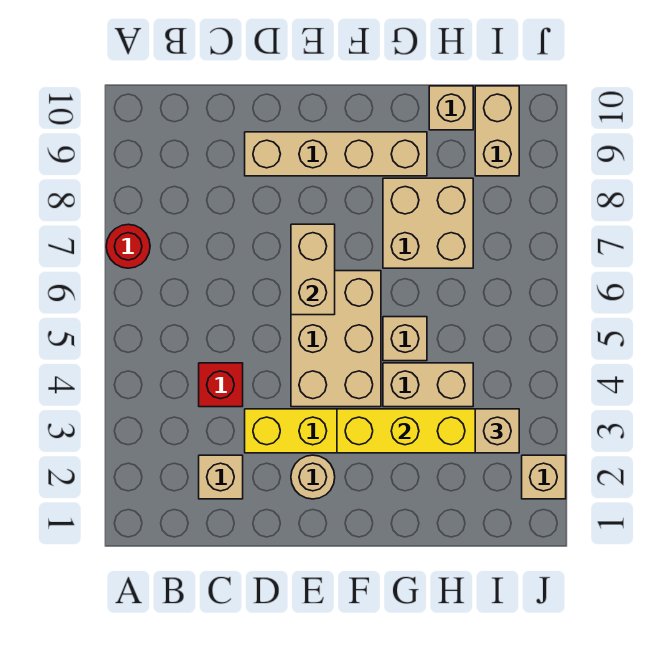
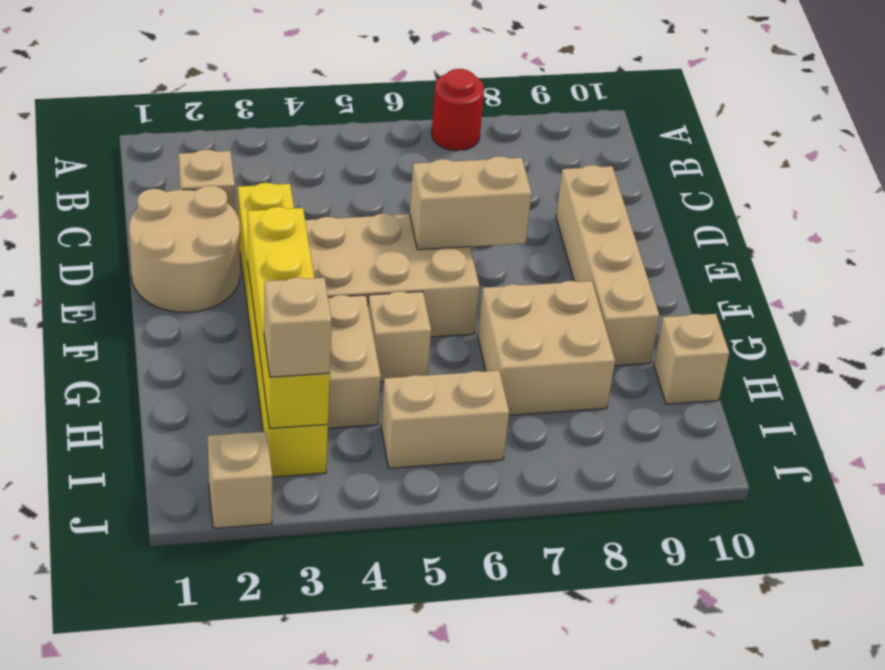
red 1x1 brick [199,363,243,407] -> none
tan 1x1 round brick [291,455,335,499] -> tan 2x2 round brick [129,186,240,312]
tan 1x2 brick [475,86,519,176] -> tan 1x2 brick moved to [381,371,509,468]

